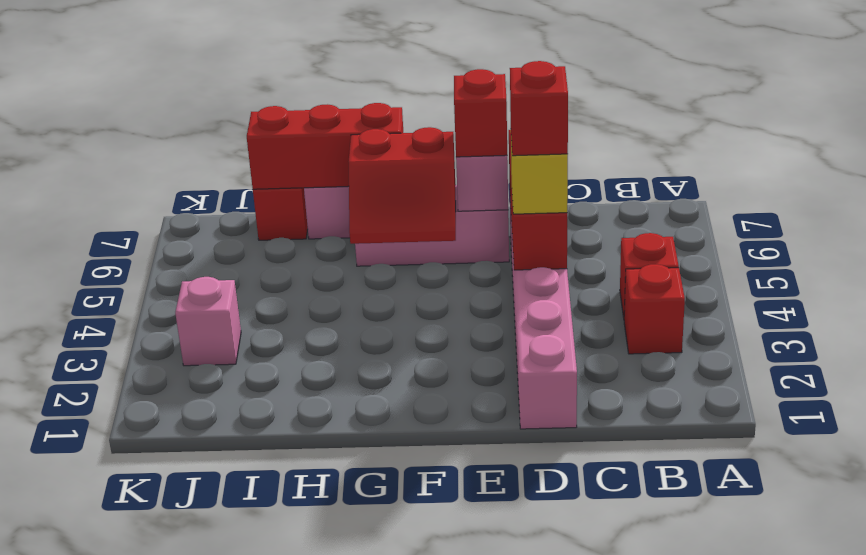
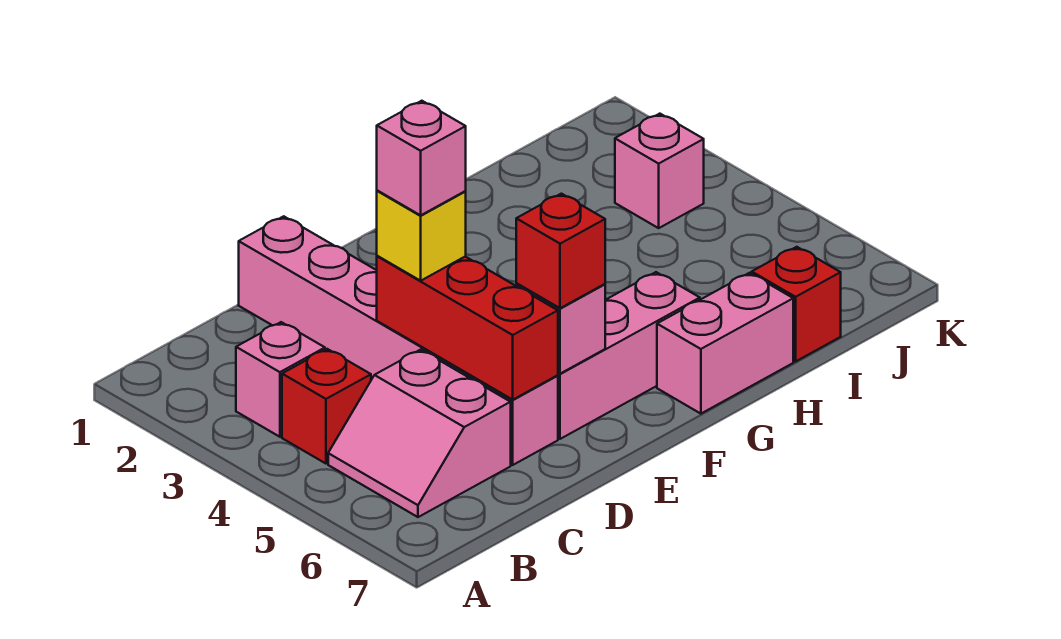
red 1x1 brick [624,264,685,354] -> pink 1x1 brick [236,322,325,437]
none -> pink 2x2 slope [328,350,511,517]
red 1x1 brick [510,61,568,156] -> pink 1x1 brick [377,101,466,215]
red 2x2 slope [349,127,456,244] -> none
red 1x3 brick [247,103,403,189] -> none

